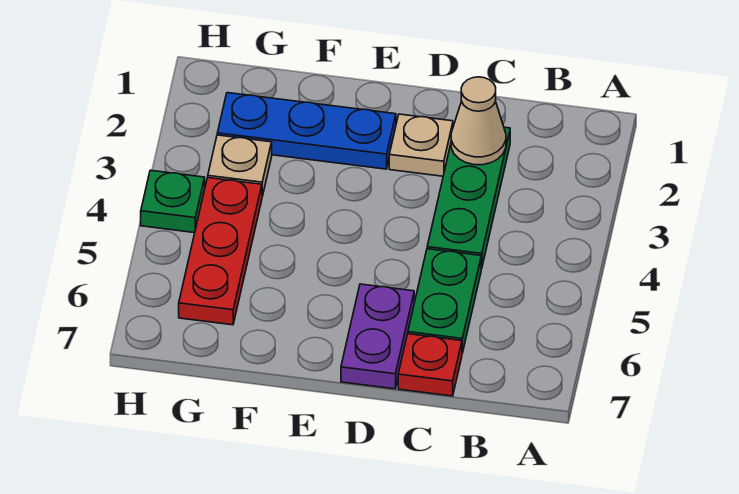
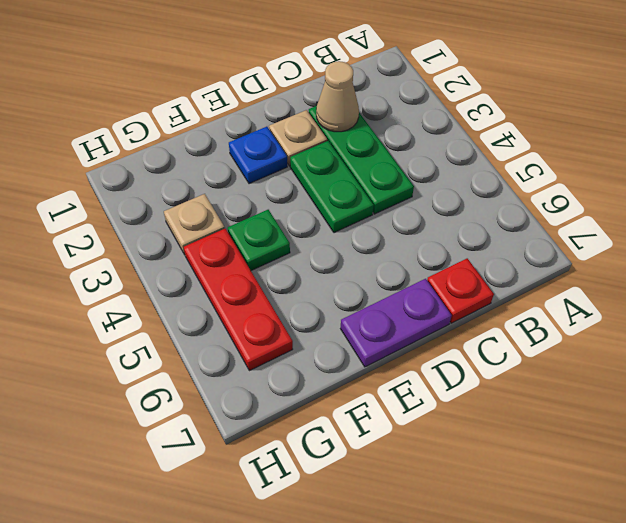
green 1x2 plate [408,249,481,353] -> green 1x2 plate moved to [290,141,374,233]
purple 1x2 plate [341,284,414,389] -> purple 1x2 plate turned to [341,279,452,367]
blue 1x3 plate [217,93,396,169] -> blue 1x1 plate [229,127,287,184]
green 1x1 plate [141,170,205,233] -> green 1x1 plate moved to [228,210,290,271]

